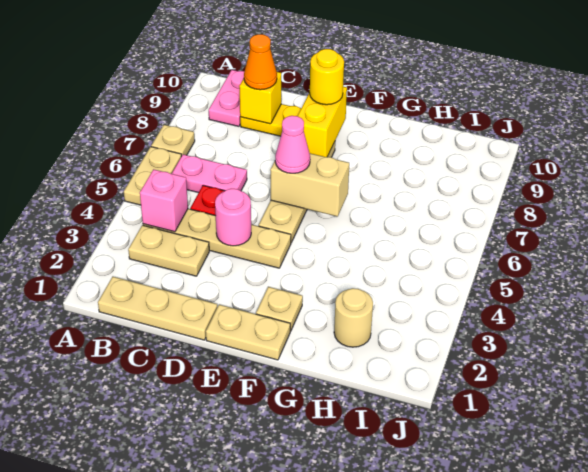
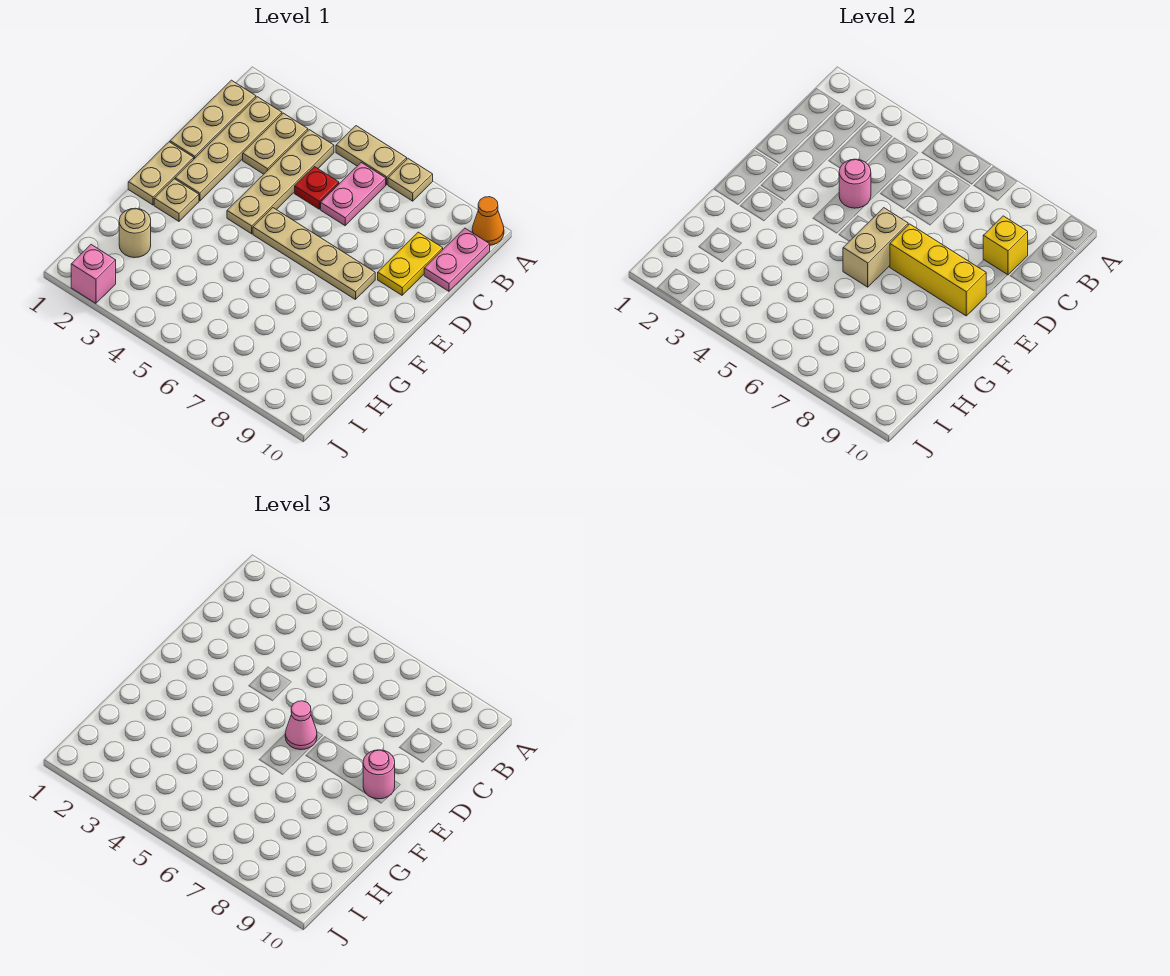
none -> tan 1x4 plate [175,97,282,201]
pink 1x1 brick [140,169,188,232] -> pink 1x1 brick moved to [71,245,116,303]
pink 1x2 plate [209,70,244,126] -> pink 1x2 plate turned to [424,228,490,291]
orange 1x1 cone [244,34,277,90] -> orange 1x1 cone moved to [472,197,504,245]
yellow 1x2 brick [298,87,347,157] -> yellow 1x3 brick [890,224,986,316]
yellow 1x1 round brick [310,49,344,105] -> pink 1x1 round brick [363,750,395,799]

